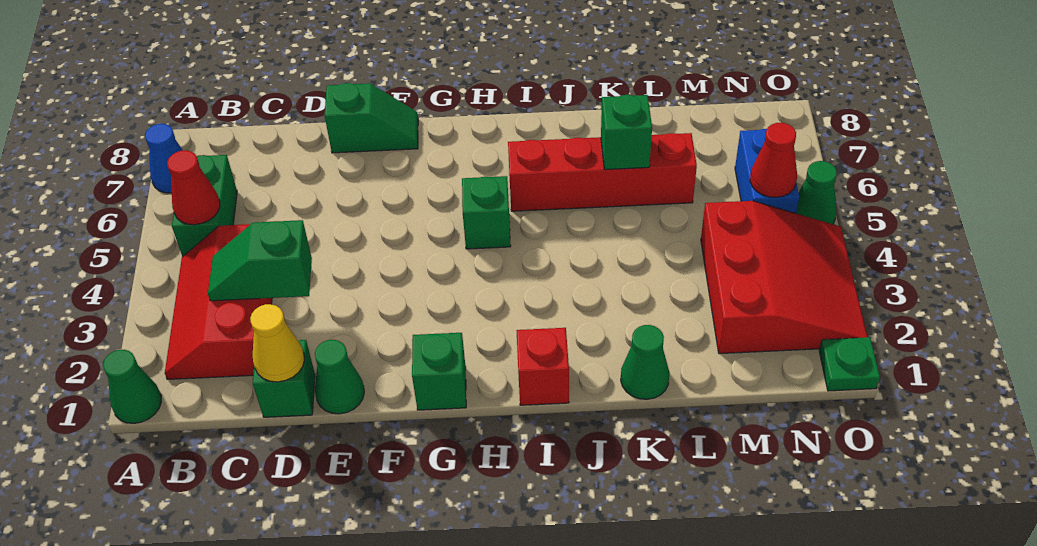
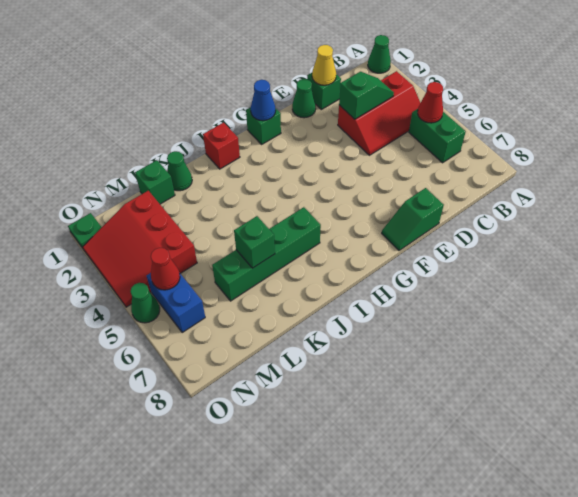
blue 1x1 cone [145,124,183,193] -> blue 1x1 cone moved to [251,80,276,121]
red 2x3 slope [165,224,272,379] -> red 2x3 slope turned to [338,71,420,155]
green 1x1 brick [462,176,511,249] -> green 1x1 brick moved to [135,160,175,204]
red 1x4 brick [508,133,697,211] -> green 1x4 brick [212,207,321,301]

